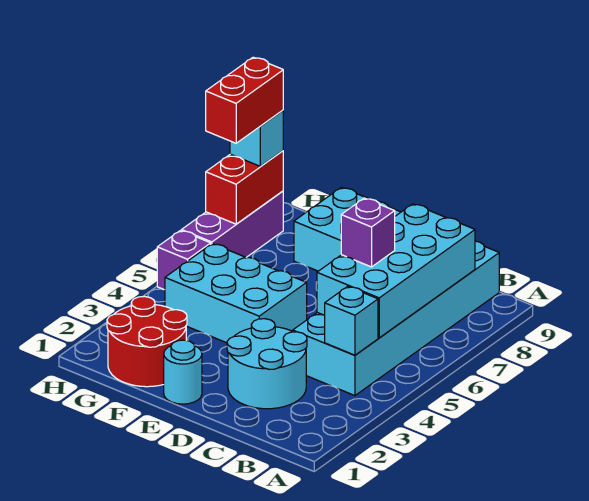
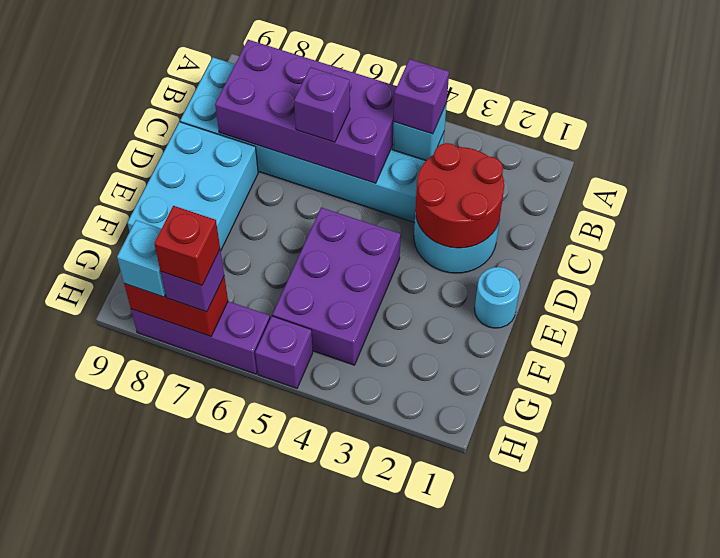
none -> purple 1x1 brick [394,59,449,134]
cyan 2x4 brick [317,204,475,338] -> purple 2x4 brick [215,40,397,183]
cyan 2x3 brick [165,244,307,343] -> purple 2x3 brick [272,208,401,365]
red 2x2 round brick [107,296,187,387] -> red 2x2 round brick moved to [415,143,504,248]
none -> purple 1x1 brick [161,250,224,312]
red 1x2 brick [206,57,283,143] -> red 1x1 brick [154,206,220,285]

